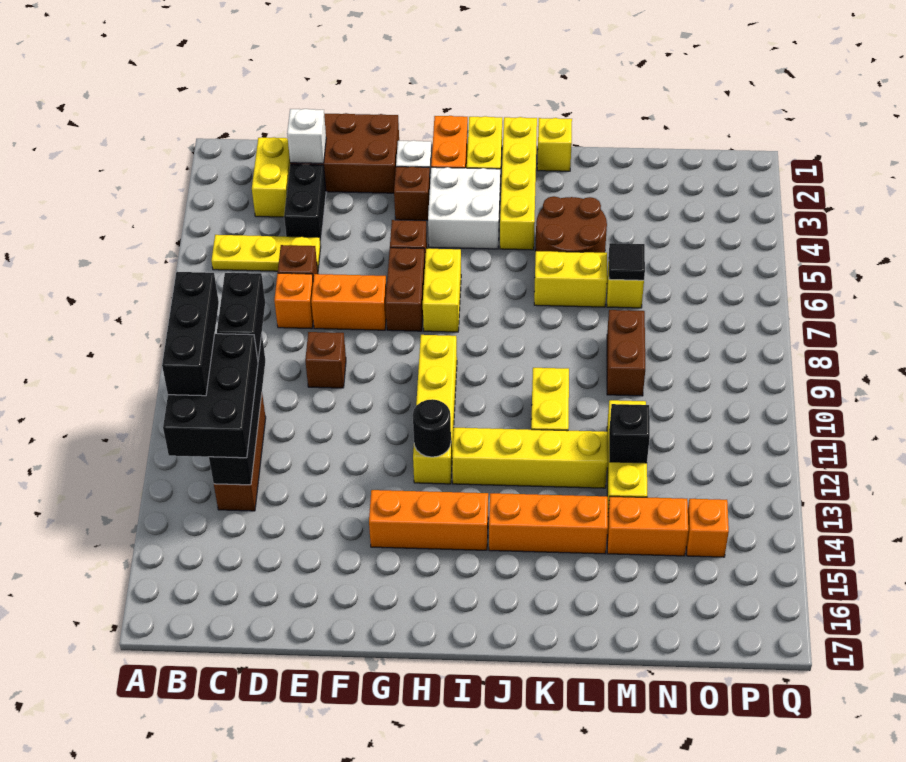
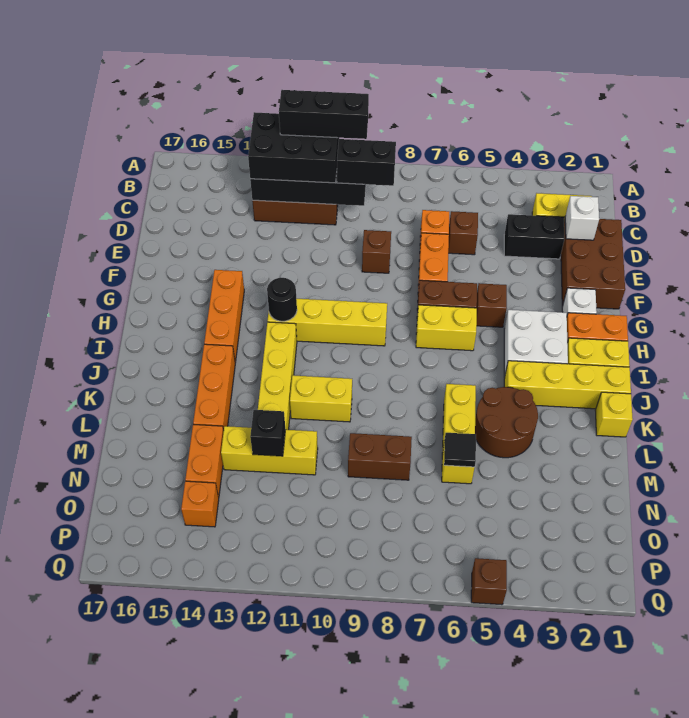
yellow 1x3 plate [211,235,321,271] -> none
brown 1x1 brick [394,167,430,220] -> brown 1x1 brick moved to [471,558,507,605]

